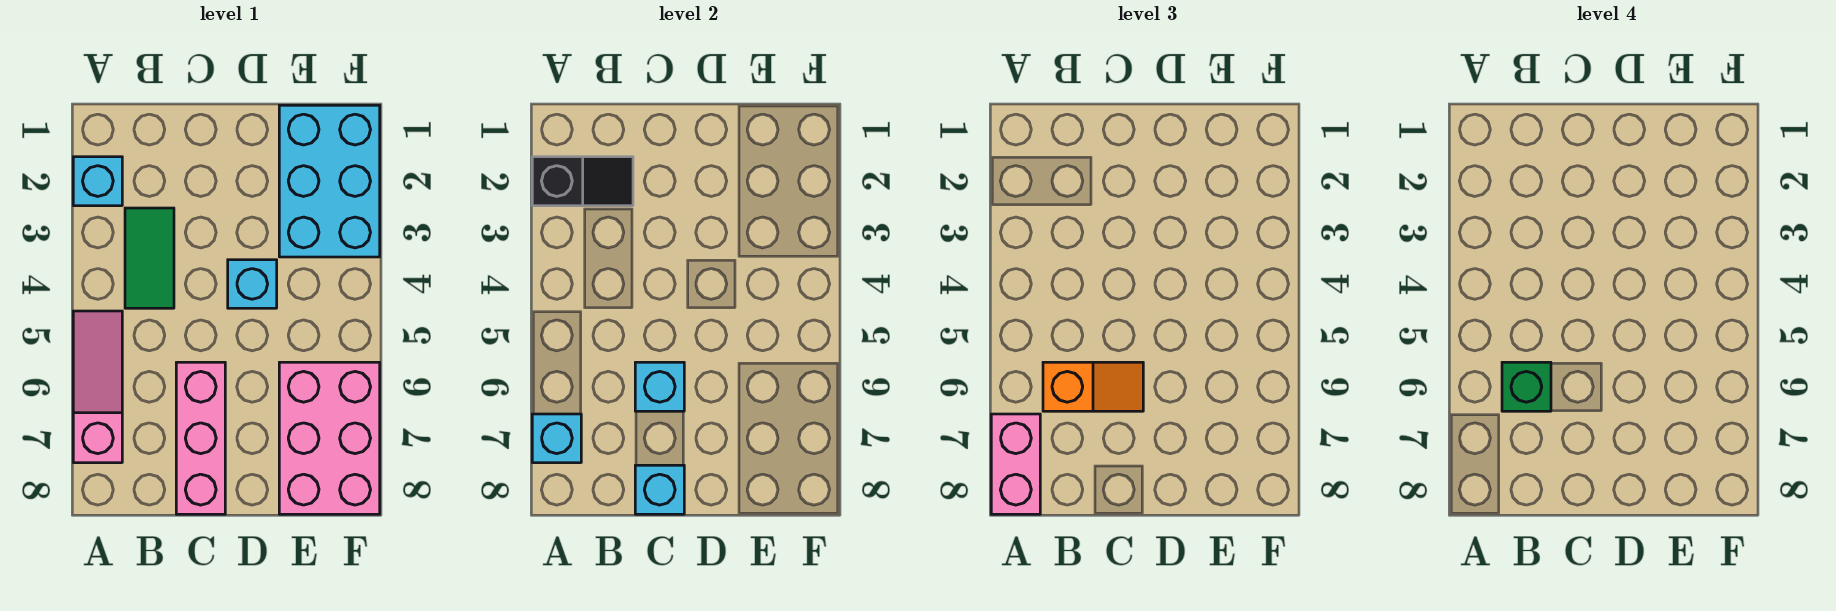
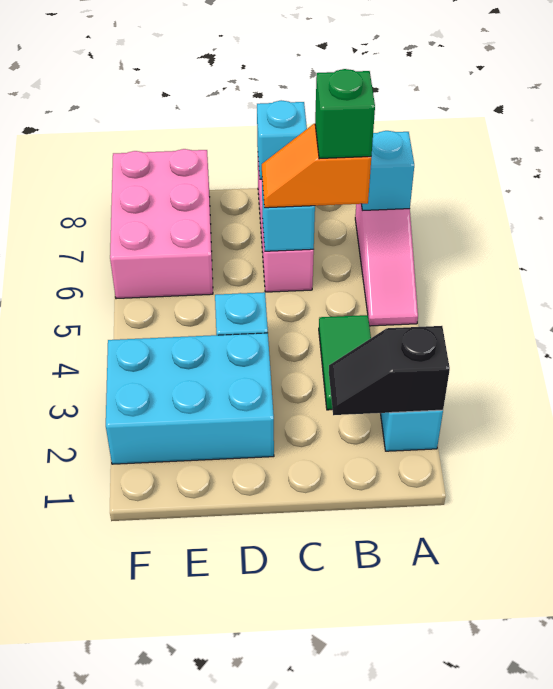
pink 1x2 brick [991,414,1040,514] -> none
cyan 2x3 brick [279,105,380,257] -> cyan 2x3 brick turned to [106,333,274,464]

